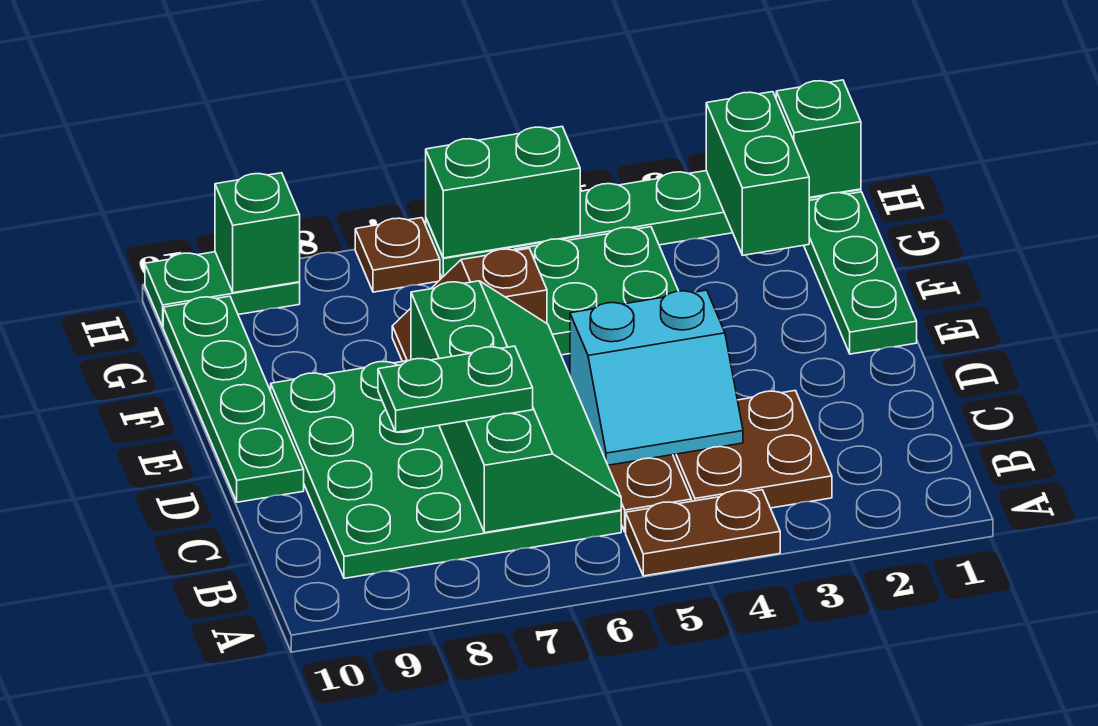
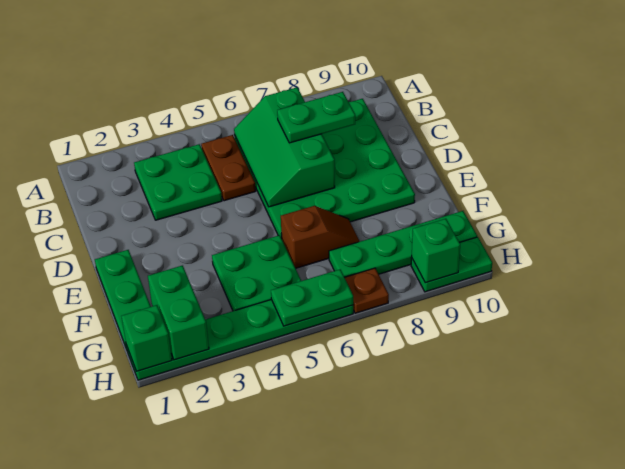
brown 1x2 plate [626,490,780,576] -> none
brown 2x2 plate [673,391,832,508] -> green 2x2 plate [134,144,222,220]
green 2x4 slope [411,281,621,533] -> green 2x3 slope [234,87,335,207]
cyan 2x2 slope [570,290,743,465] -> none
green 1x4 plate [163,296,304,502] -> green 1x4 plate turned to [329,211,477,277]
green 1x2 brick [426,127,580,258] -> green 1x2 plate [271,270,353,326]

